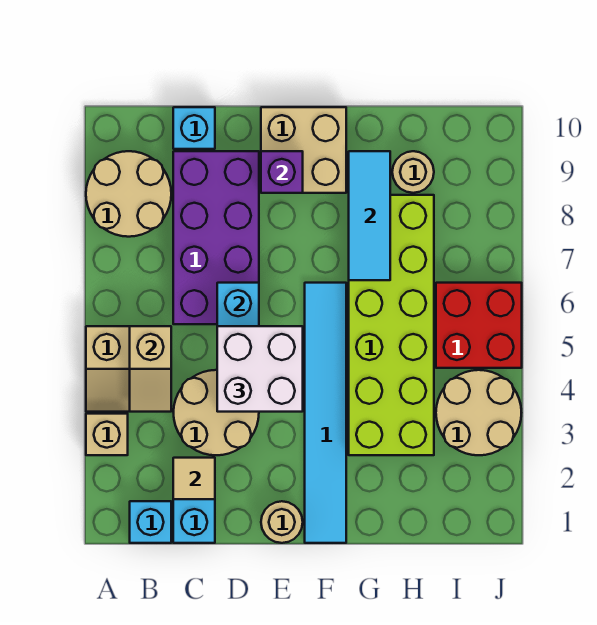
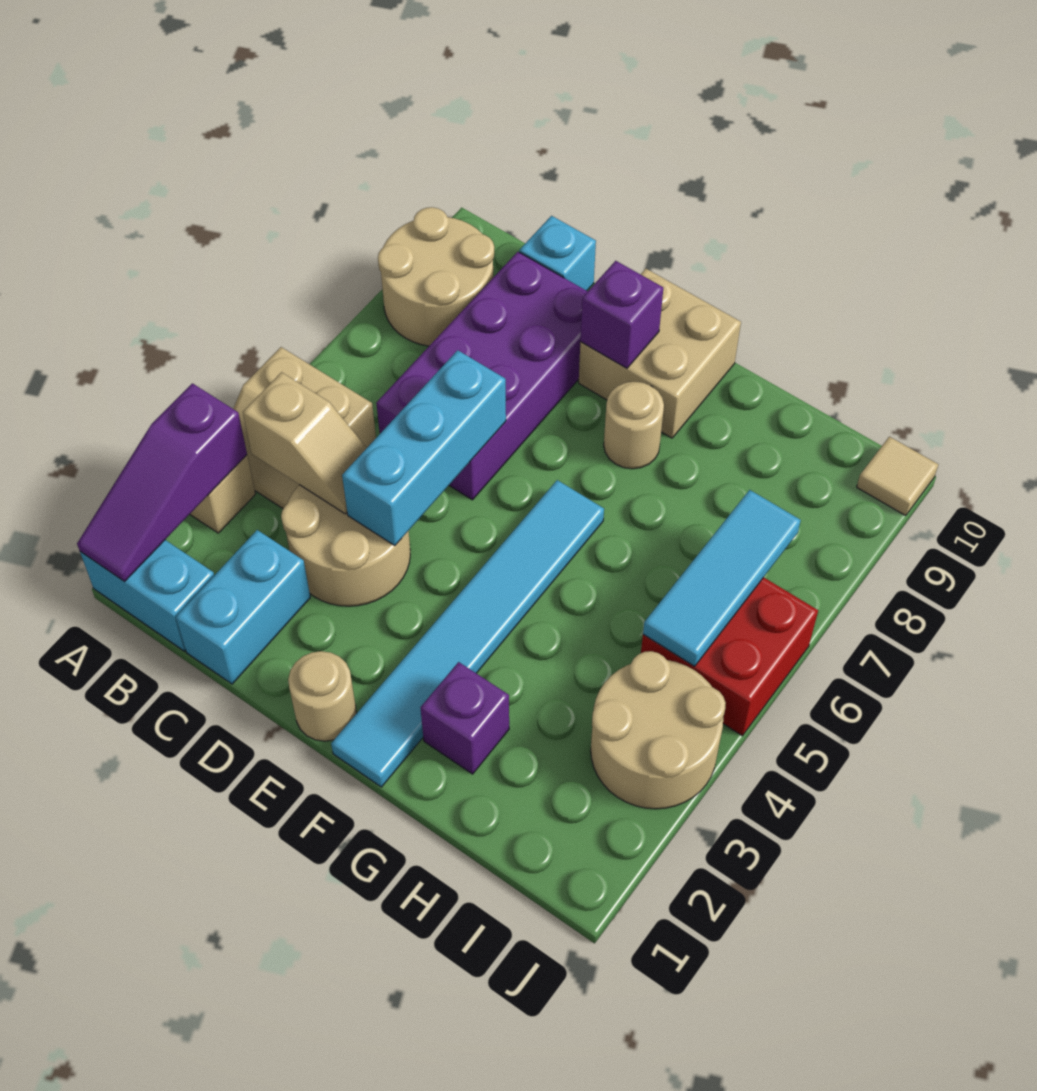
none -> purple 1x3 slope [77,383,247,582]
cyan 1x1 brick [130,501,171,543] -> cyan 1x2 brick [80,540,214,651]
tan 1x2 slope [130,326,171,412] -> tan 1x2 slope turned to [243,372,366,514]
tan 1x1 tile [173,458,215,499] -> tan 1x1 tile moved to [857,437,939,516]
white 2x2 brick [217,326,303,412] -> none
none -> purple 1x1 brick [420,662,509,774]
lime 2x6 brick [349,195,434,455] -> none
cyan 1x3 tile [349,151,390,280] -> cyan 1x3 tile moved to [643,490,801,666]
tan 1x1 round brick [392,151,434,193] -> tan 1x1 round brick moved to [604,382,664,469]

